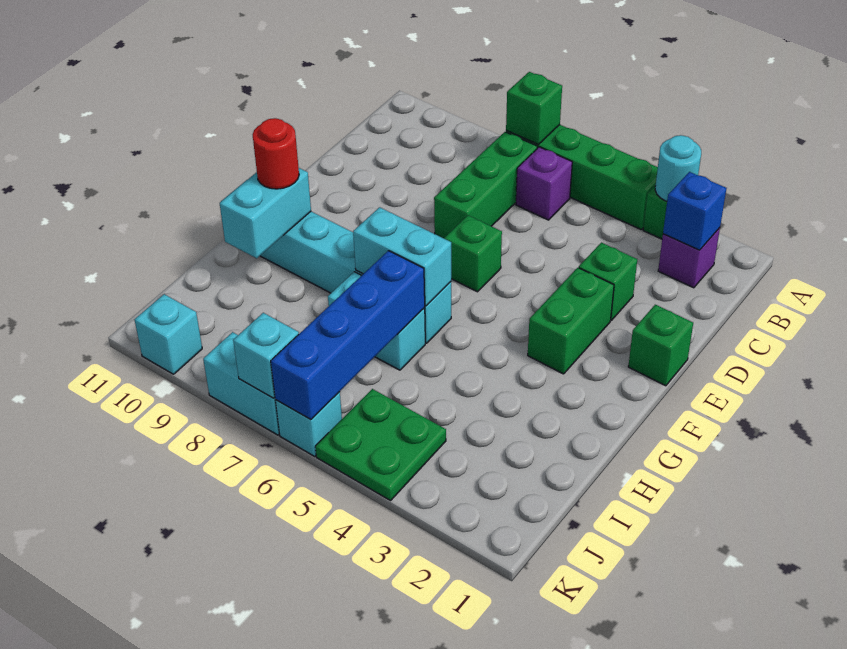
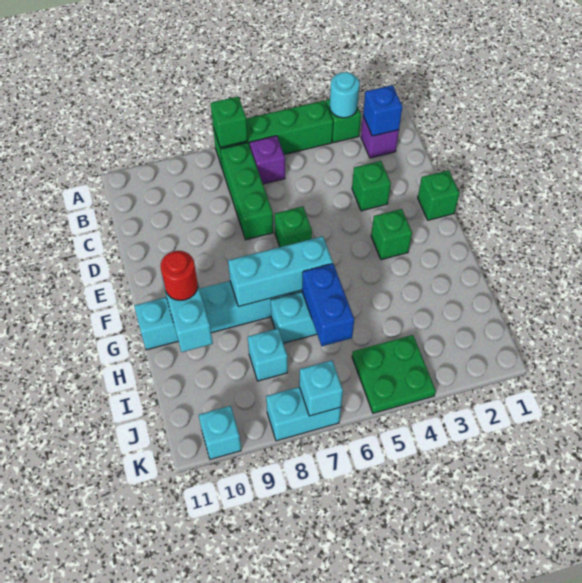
green 1x2 brick [528,268,614,374] -> green 1x1 brick [371,209,412,260]
cyan 1x2 brick [353,207,451,306] -> cyan 1x3 brick [228,236,333,307]
blue 1x4 brick [271,251,425,420] -> blue 1x2 brick [302,264,354,346]
cyan 1x1 brick [275,392,342,456] -> cyan 1x1 brick moved to [248,329,288,381]

